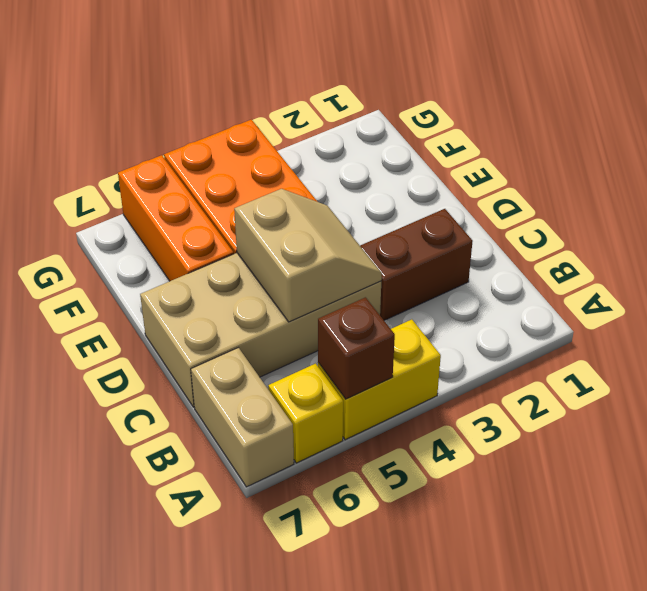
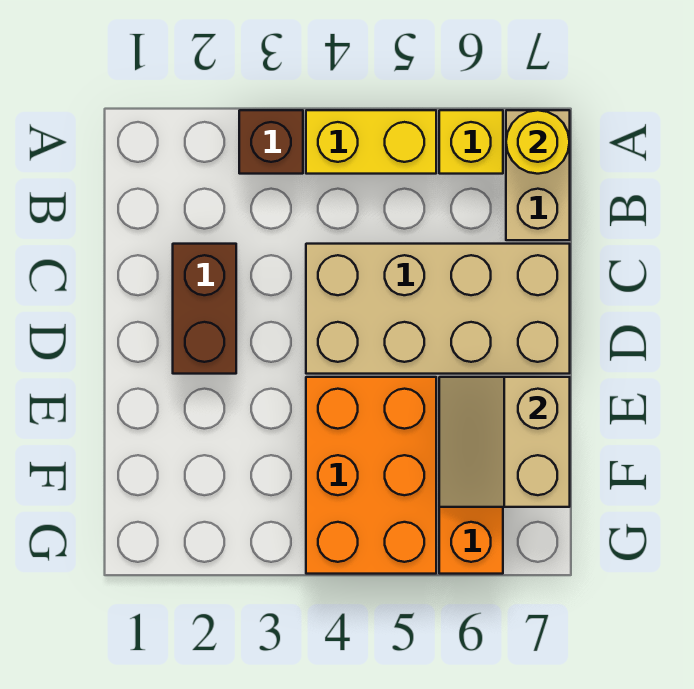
brown 1x1 brick [318,297,395,399] -> brown 1x1 brick moved to [239,110,303,174]
none -> yellow 1x1 round brick [506,110,570,174]
brown 1x2 brick [360,209,473,320] -> brown 1x2 brick turned to [173,244,236,374]
tan 2x2 slope [234,189,382,322] -> tan 2x2 slope moved to [439,377,570,507]

